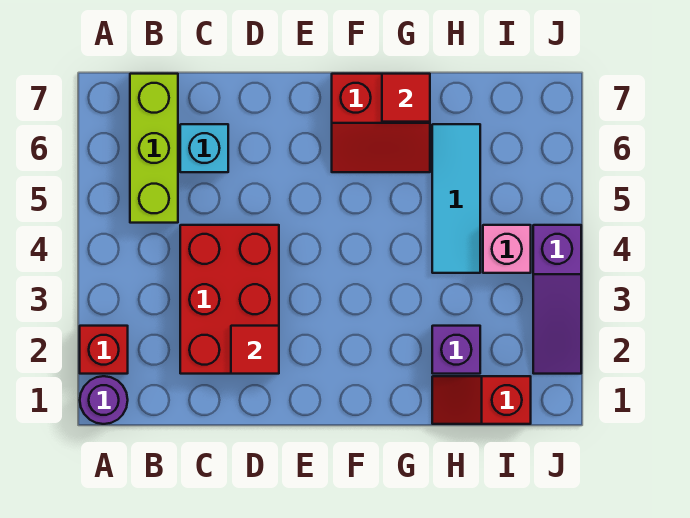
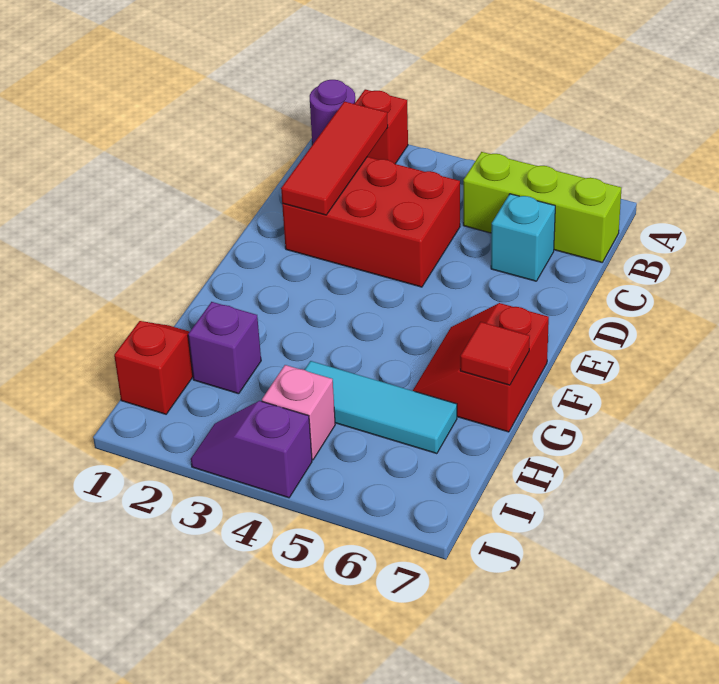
red 1x1 tile [231,326,279,374] -> red 1x3 tile [281,102,388,215]
purple 1x3 slope [533,225,581,374] -> purple 1x2 slope [191,401,312,498]

